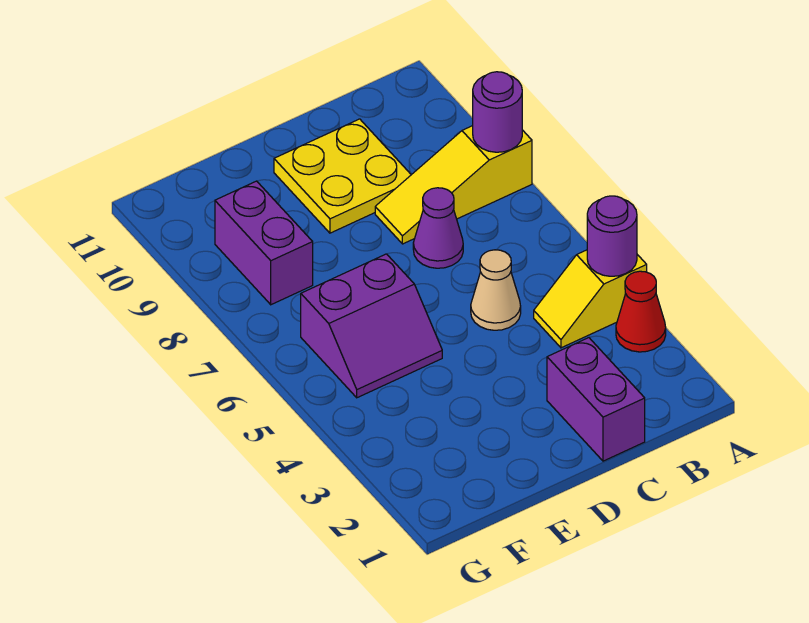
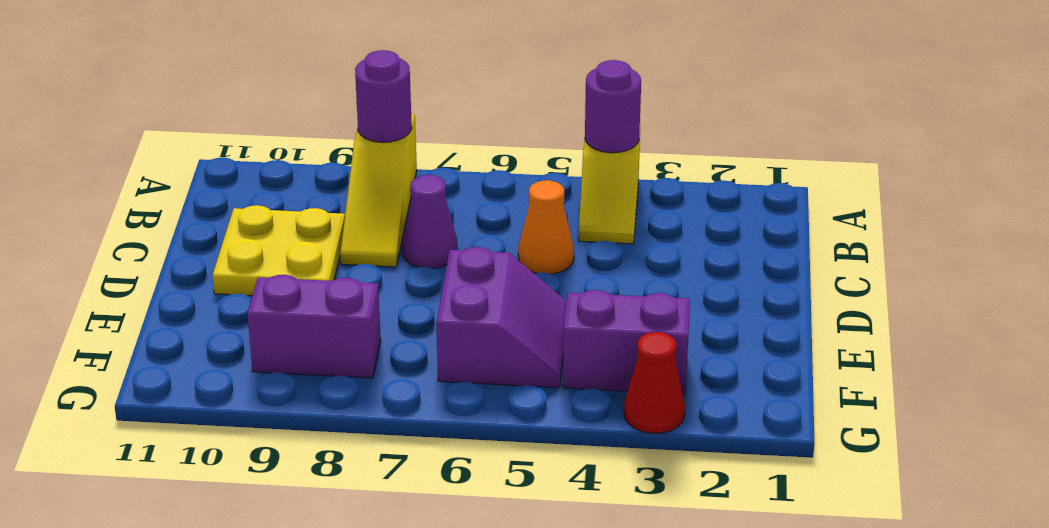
red 1x1 cone [616,271,666,352] -> red 1x1 cone moved to [624,332,685,433]
purple 1x2 brick [547,338,645,461] -> purple 1x2 brick moved to [563,290,690,394]
tan 1x1 cone [471,250,521,330] -> orange 1x1 cone [518,180,574,274]

